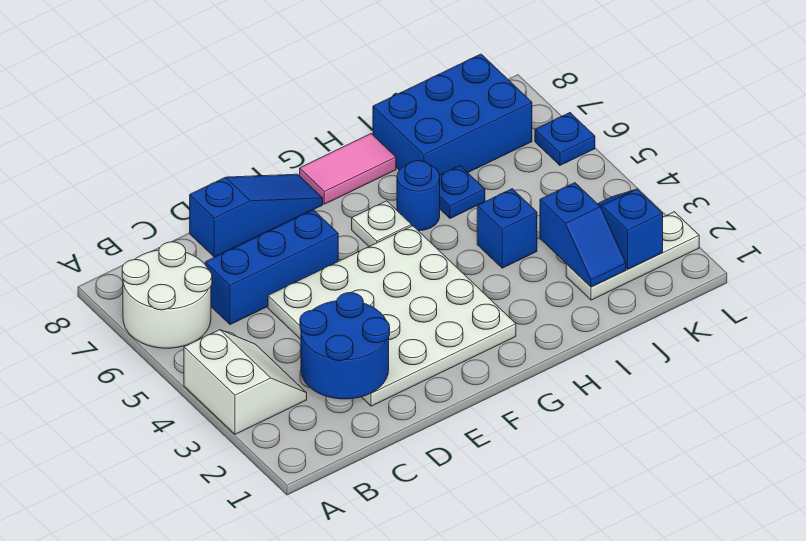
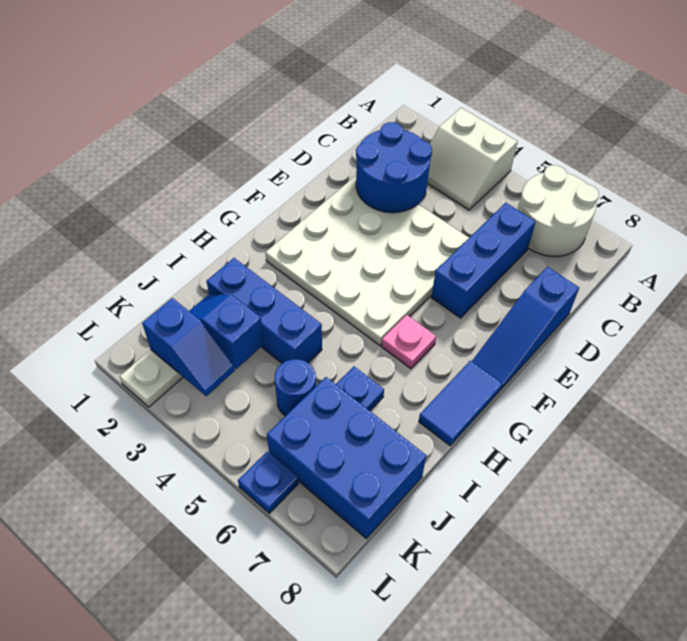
white 1x1 plate [352,201,412,246] -> pink 1x1 plate [381,315,436,369]
pink 1x2 tile [300,134,396,204] -> blue 1x2 tile [419,361,502,446]
blue 1x1 round brick [397,161,440,231] -> blue 1x1 round brick moved to [275,359,316,416]
blue 1x1 brick [477,189,537,268] -> blue 1x3 brick [207,258,322,363]
blue 2x3 brick [373,54,532,175] -> blue 2x3 brick turned to [267,377,426,539]

